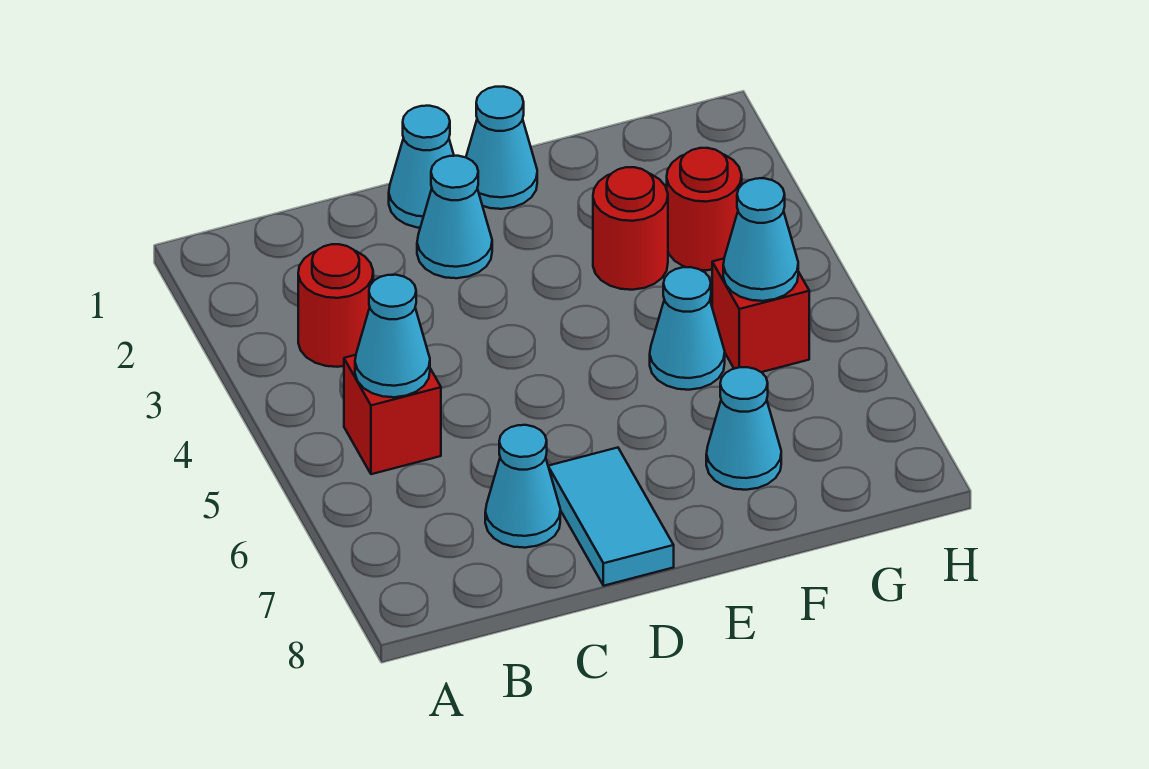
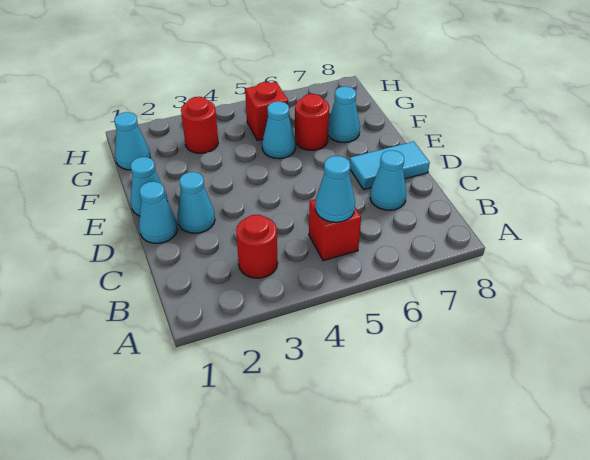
red 1x1 round brick [593,167,668,290] -> red 1x1 round brick moved to [295,94,329,150]
cyan 1x1 cone [723,178,798,301] -> cyan 1x1 cone moved to [115,112,150,170]

